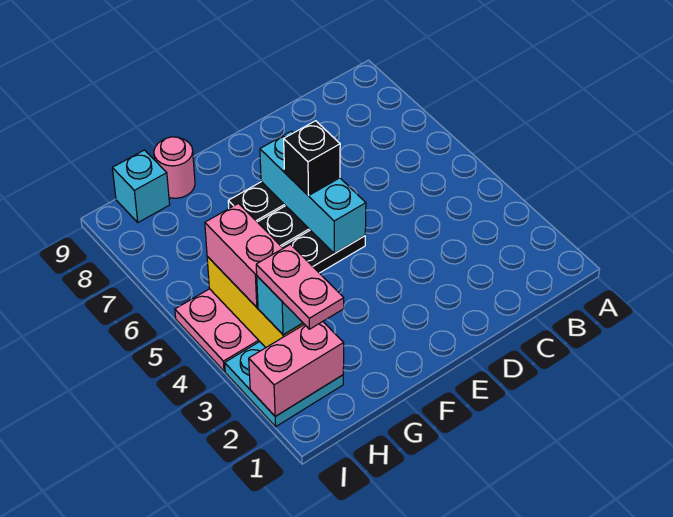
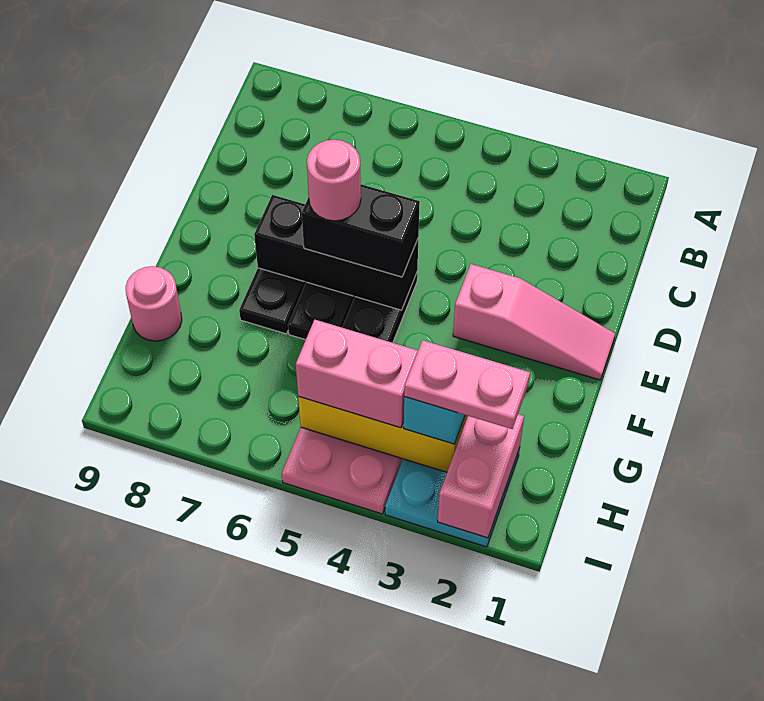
none -> pink 1x3 slope [453,264,615,380]
cyan 1x3 brick [260,131,366,254] -> black 1x3 brick [254,195,418,310]
black 1x1 brick [284,121,340,196] -> black 1x2 brick [302,184,420,277]
none -> pink 1x1 round brick [307,140,361,221]
cyan 1x1 brick [112,150,170,222] -> none

